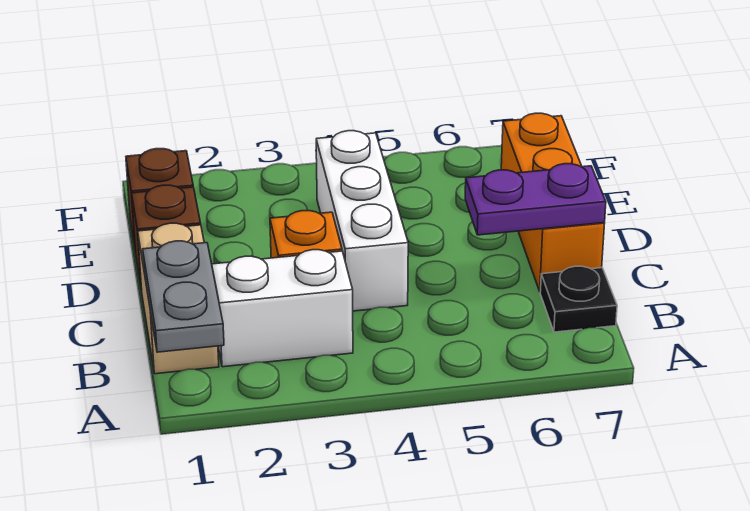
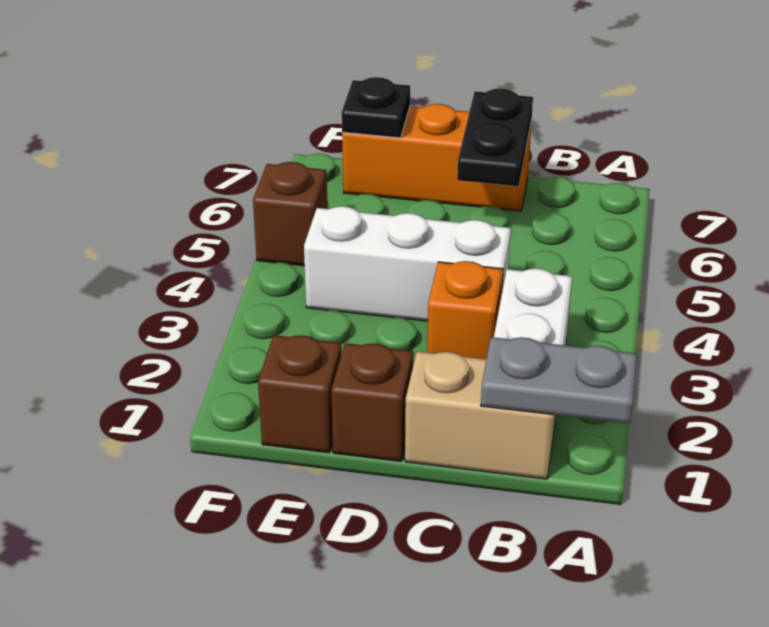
black 1x1 plate [540,266,617,332] -> black 1x1 plate moved to [342,77,410,138]
purple 1x2 plate [465,164,606,235] -> black 1x2 plate [457,89,533,186]
none -> brown 1x1 brick [253,162,327,266]

